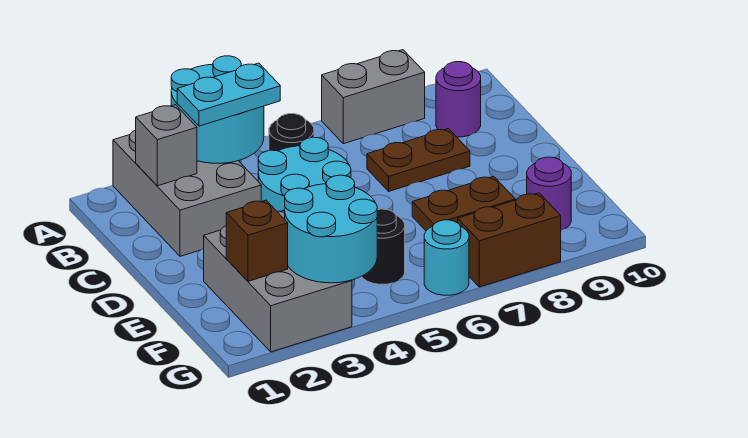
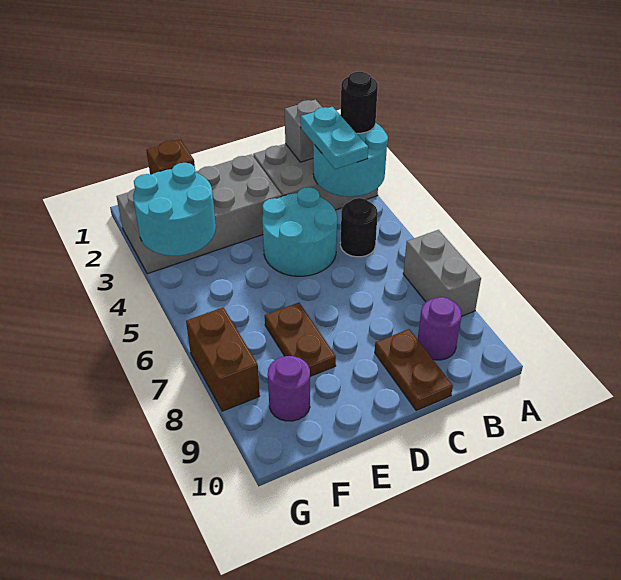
brown 1x2 plate [367,129,470,191] -> brown 1x2 plate moved to [375,329,453,410]
grey 2x3 brick [204,210,352,352] -> grey 2x4 brick [116,154,282,274]
black 1x1 round brick [362,209,405,285] -> black 1x1 round brick moved to [340,72,378,133]
cyan 1x1 round brick [424,220,469,295] -> none

